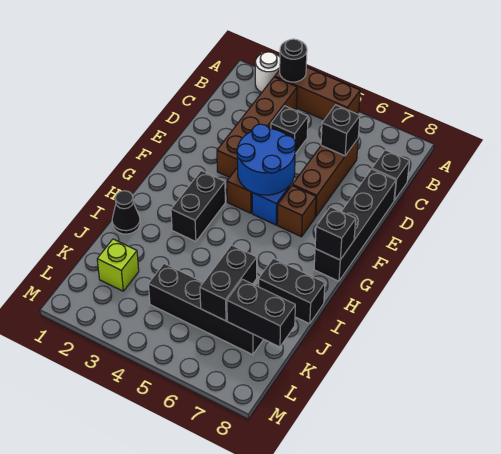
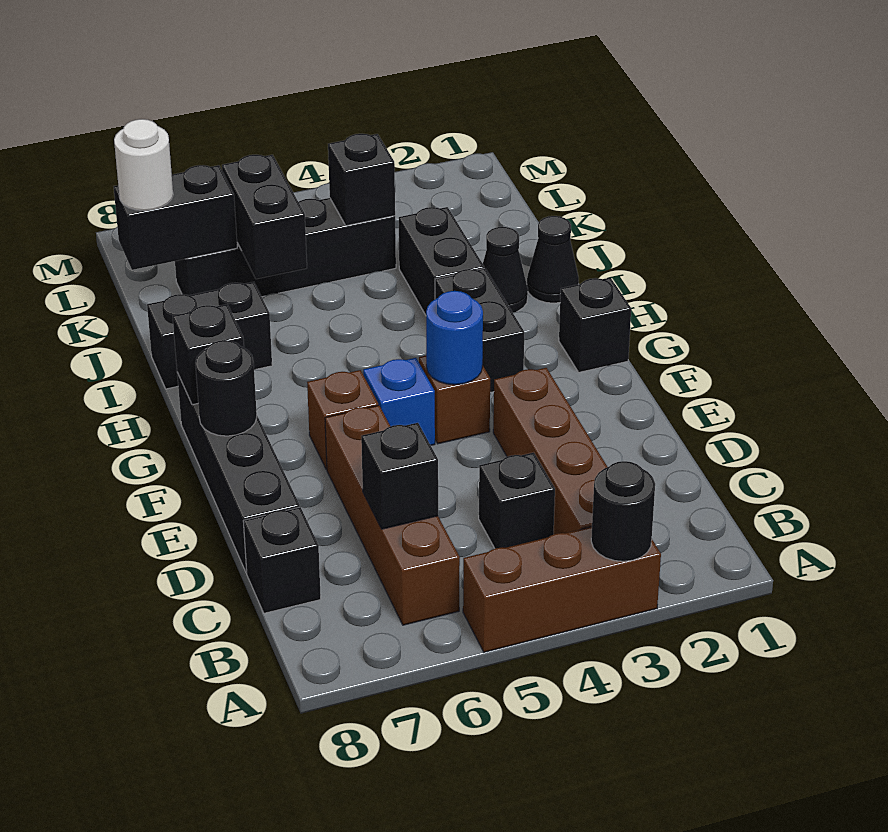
white 1x1 round brick [255,52,280,92] -> white 1x1 round brick moved to [114,119,173,211]
brown 1x3 brick [292,139,358,217] -> brown 1x4 brick [325,405,460,625]
blue 2x2 round brick [237,124,296,195] -> blue 1x1 round brick [426,291,483,385]
none -> black 1x1 round brick [195,340,257,436]
none -> black 1x1 brick [559,278,631,372]
none -> black 1x1 cone [483,227,528,313]
none -> black 1x2 brick [399,207,484,315]
lime 1x1 brick [97,239,139,291] -> none
none -> black 1x1 brick [328,134,395,226]

